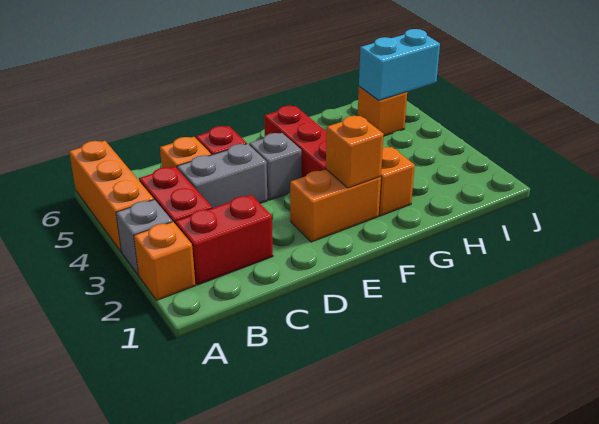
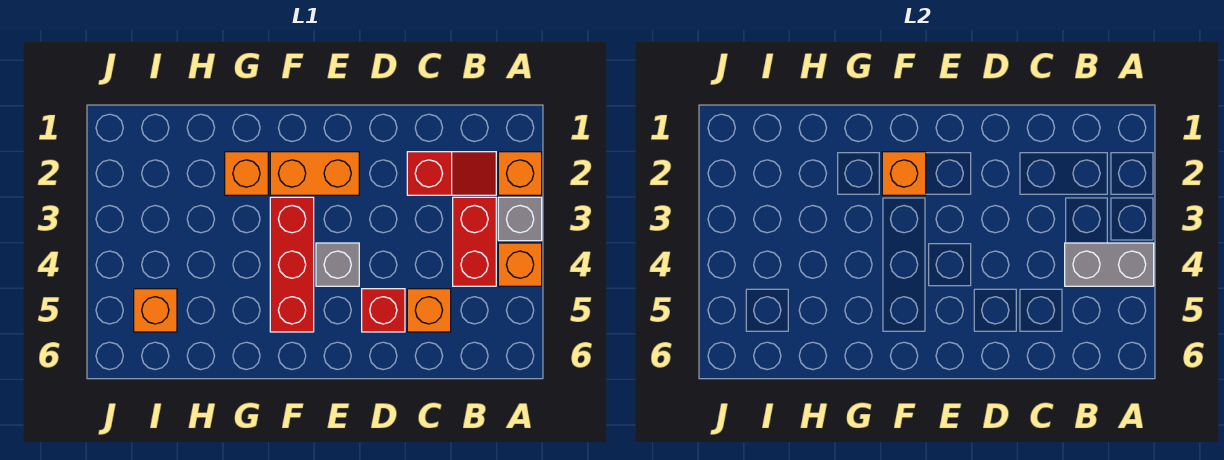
orange 1x3 brick [69,141,154,252] -> orange 1x1 brick [498,243,542,286]
red 1x2 brick [175,195,273,285] -> red 1x2 slope [407,152,496,195]
grey 1x2 brick [177,144,267,208] -> grey 1x2 brick moved to [1065,243,1154,286]
cyan 1x2 brick [359,29,440,101] -> none

